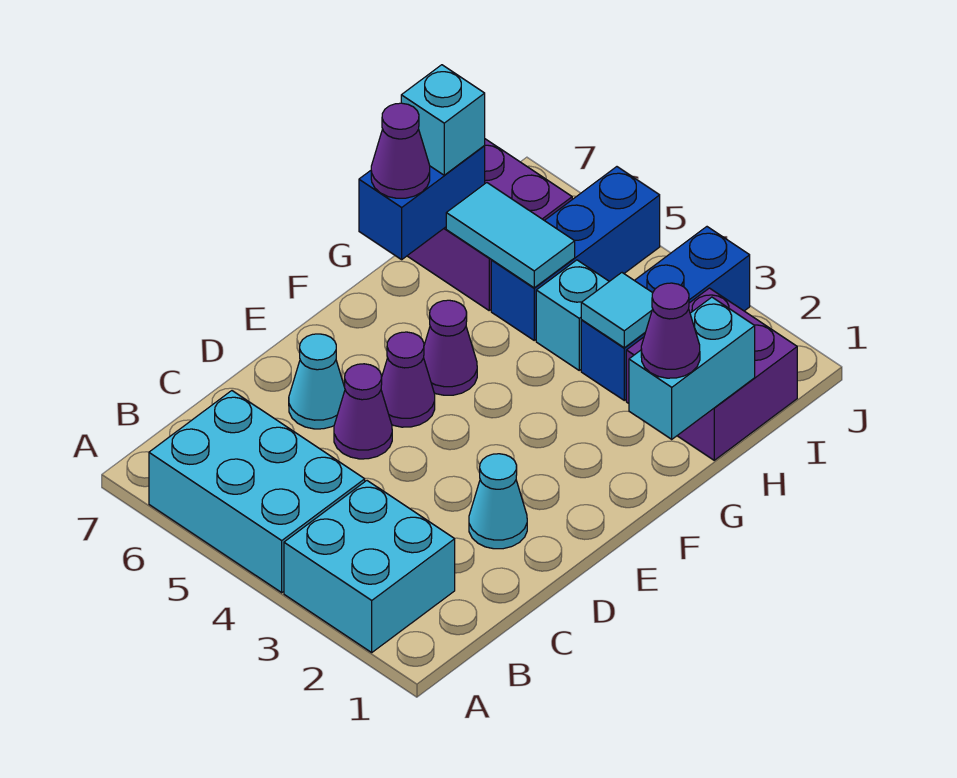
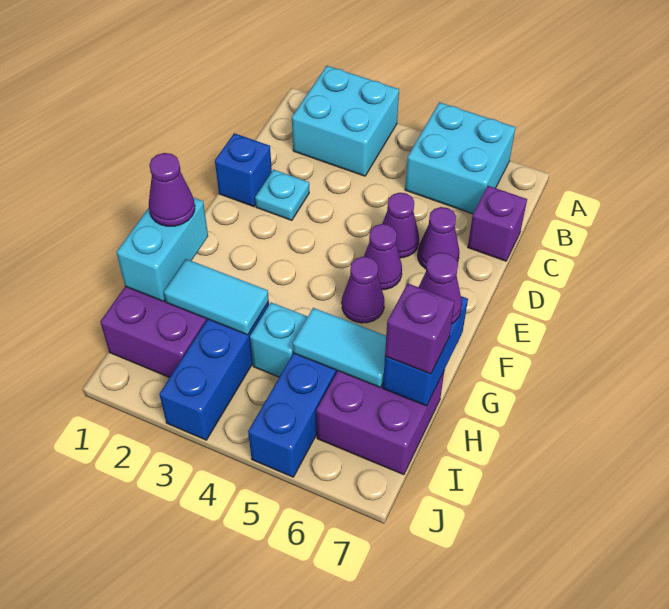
cyan 2x3 brick [149,391,365,593] -> cyan 2x2 brick [405,102,516,214]
none -> purple 1x1 brick [468,186,527,261]
none -> blue 1x1 brick [215,133,272,207]
cyan 1x1 cone [469,454,527,549] -> cyan 1x1 plate [255,170,309,221]
cyan 1x1 cone [289,334,345,429] -> purple 1x1 cone [418,207,460,269]
cyan 1x1 tile [581,273,653,348] -> cyan 1x2 tile [164,259,269,335]
cyan 1x1 brick [401,65,485,175] -> purple 1x1 brick [385,284,455,374]

